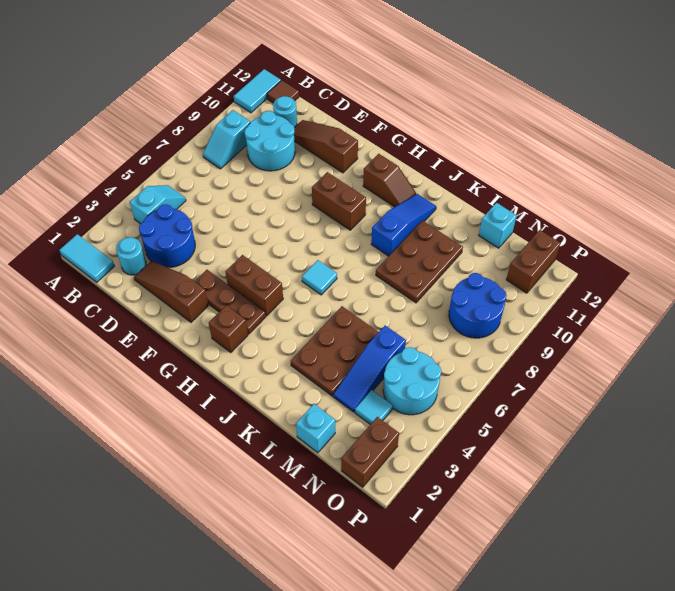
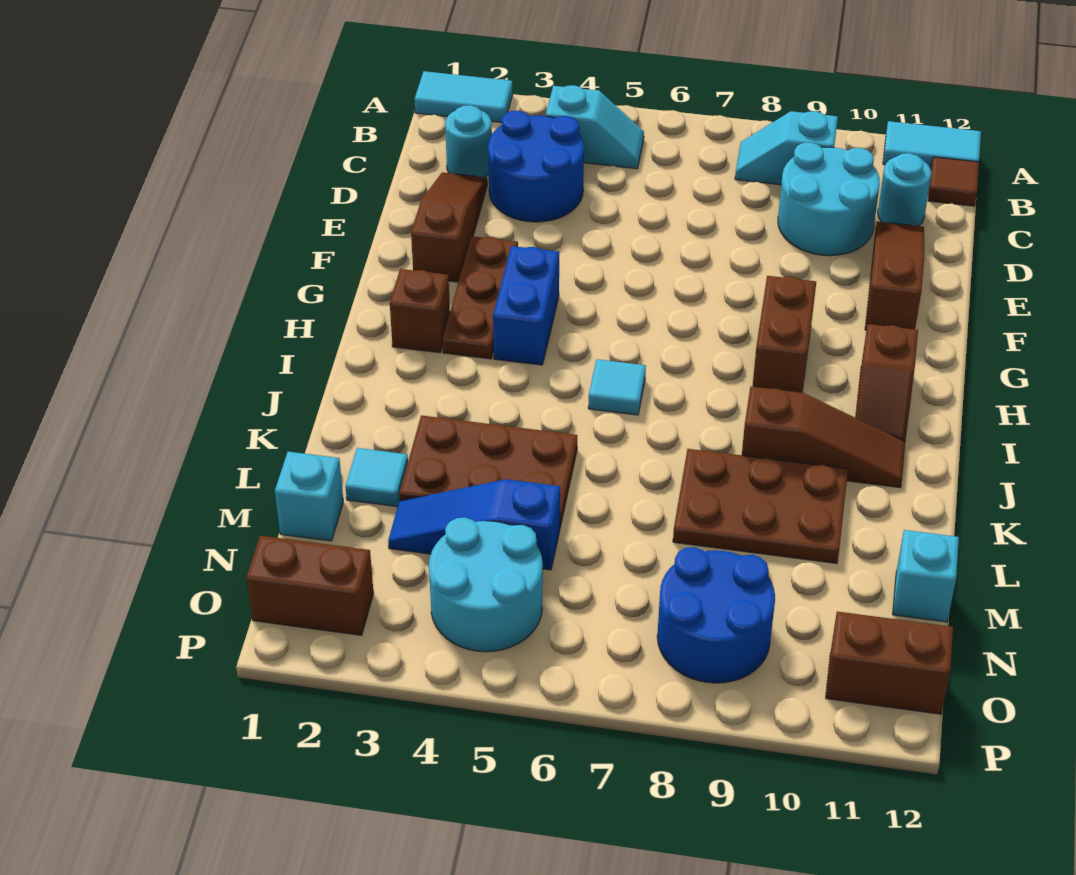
cyan 1x2 tile [59,234,114,282] -> cyan 1x2 tile turned to [414,71,513,123]
brown 1x2 brick [226,255,283,316] -> blue 1x2 brick [493,246,559,365]
blue 1x3 slope [371,194,436,256] -> brown 1x3 slope [742,387,905,488]
cyan 1x1 tile [355,390,393,424] -> cyan 1x1 tile moved to [345,448,408,507]

